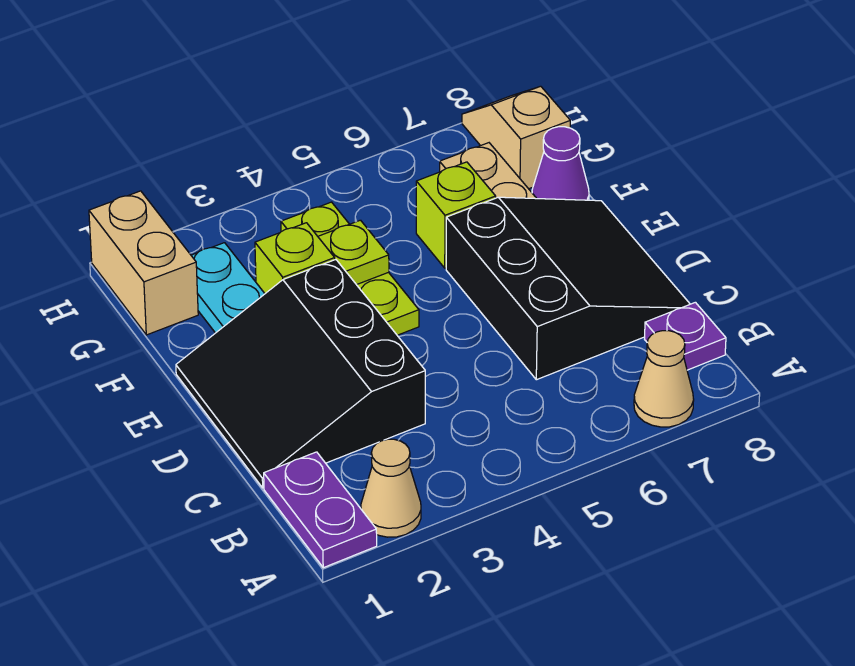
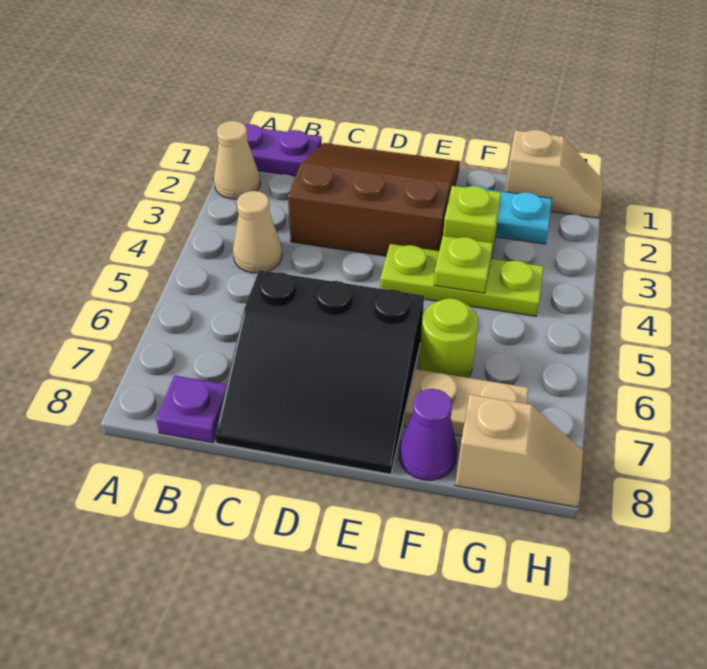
tan 1x1 cone [634,331,694,427] -> tan 1x1 cone moved to [233,191,282,273]
black 3x3 slope [176,260,425,488] -> brown 3x3 slope [288,143,460,256]
lime 1x1 brick [416,162,496,268] -> lime 1x1 round brick [419,298,478,378]
tan 1x2 brick [89,191,198,335] -> tan 1x2 slope [505,130,603,218]

